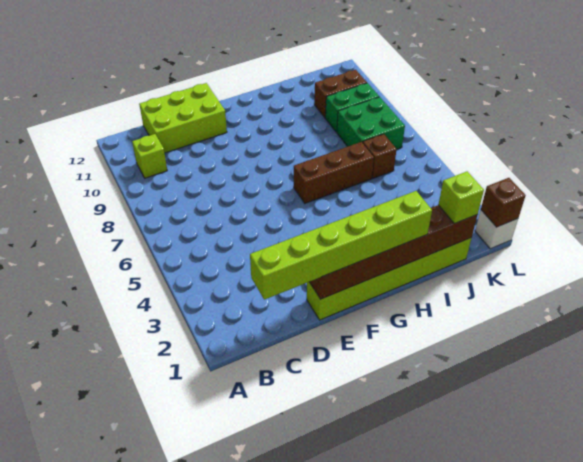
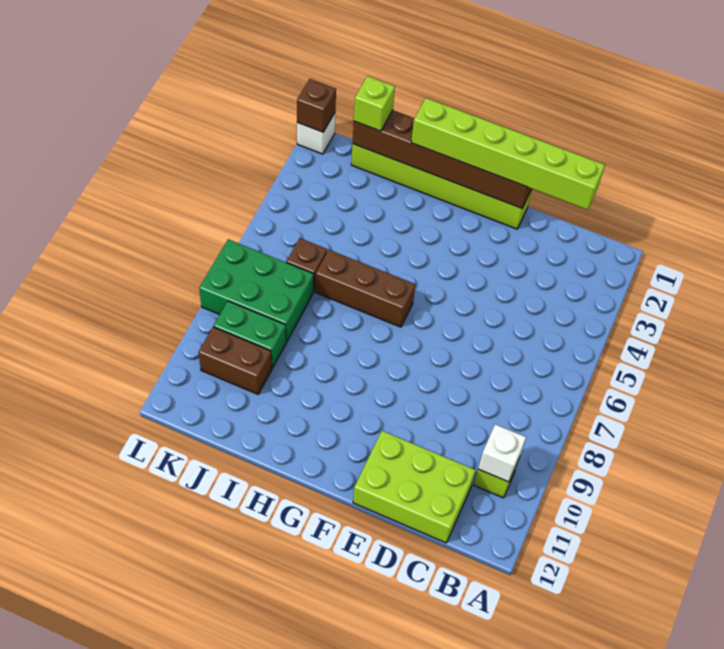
none -> white 1x1 brick [478,424,526,482]
green 2x2 brick [337,97,405,149] -> green 2x3 brick [199,239,314,342]

